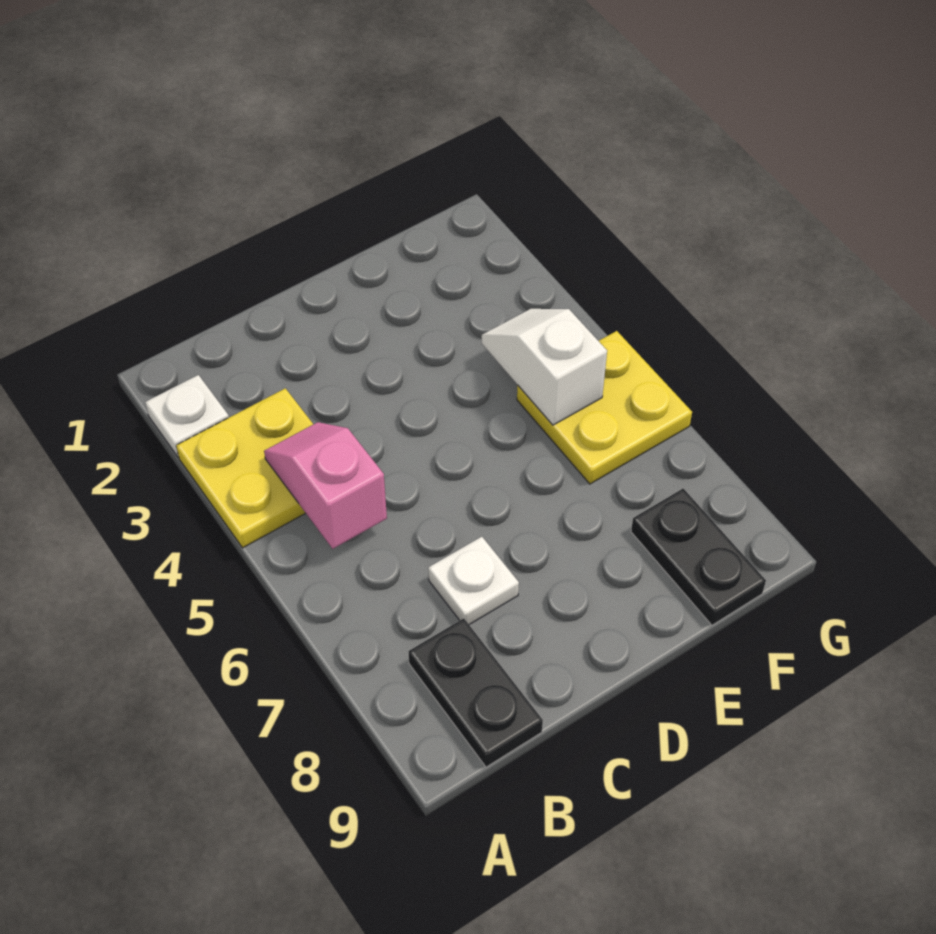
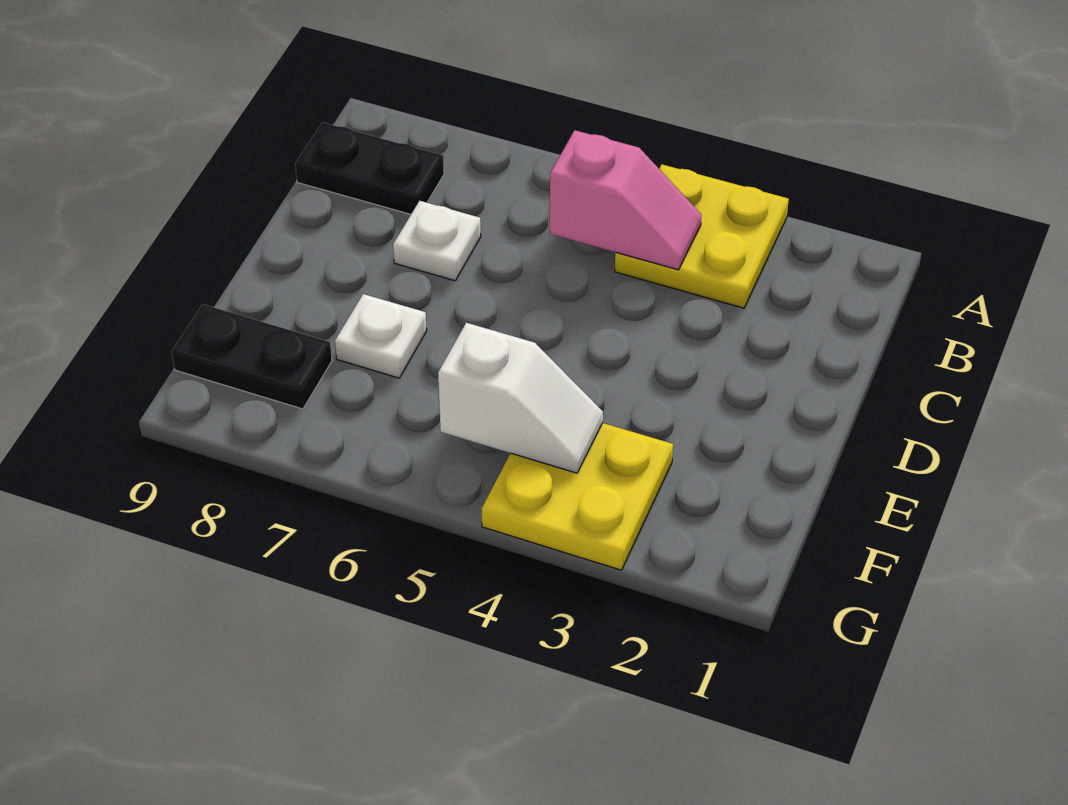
white 1x1 plate [145,375,229,457] -> white 1x1 plate moved to [335,294,427,378]
yellow 2x2 plate [517,331,692,484] -> yellow 2x2 plate moved to [482,423,673,570]

